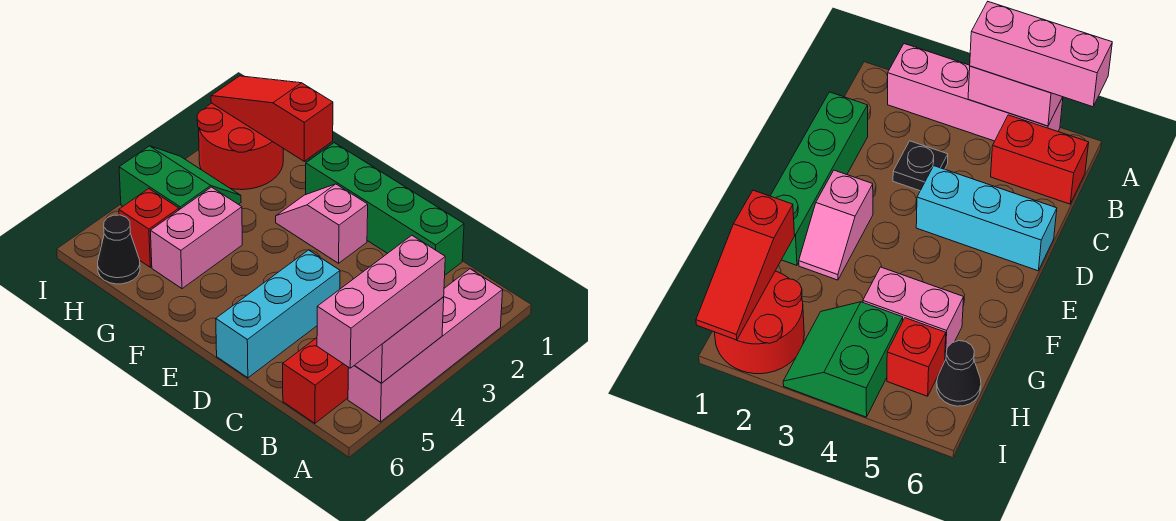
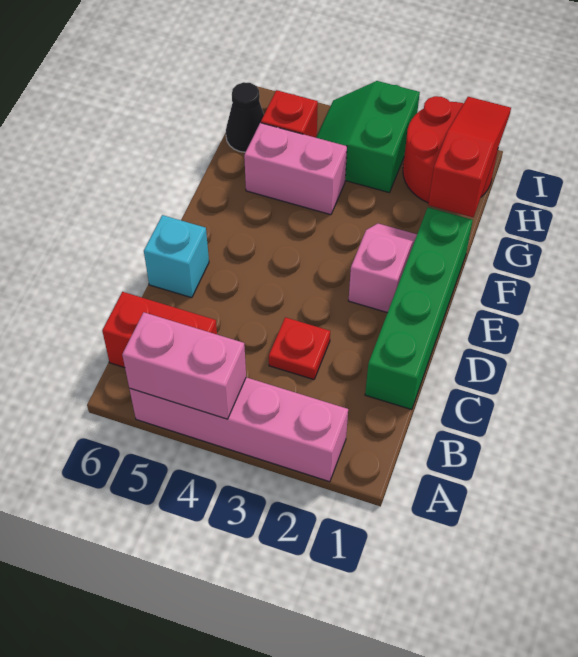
pink 1x3 brick [317,235,445,368] -> none
black 1x1 plate [893,141,948,191] -> red 1x1 plate [269,317,330,380]
cyan 1x3 brick [216,250,340,378] -> cyan 1x1 brick [144,215,209,298]
green 2x2 slope [119,146,241,210] -> green 2x2 slope turned to [316,81,420,193]

